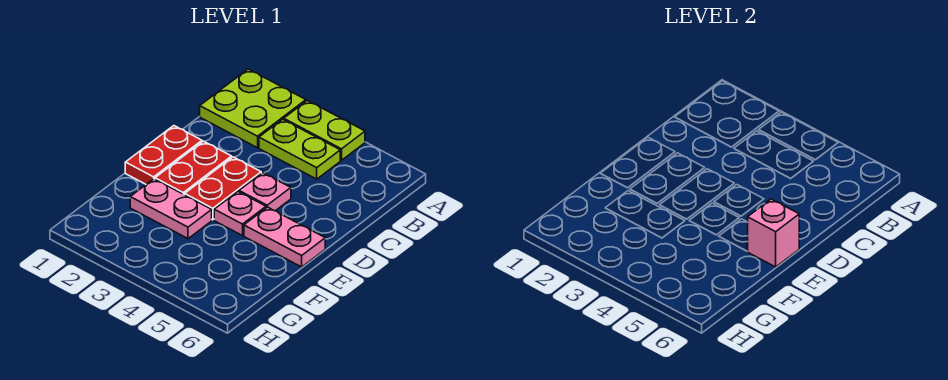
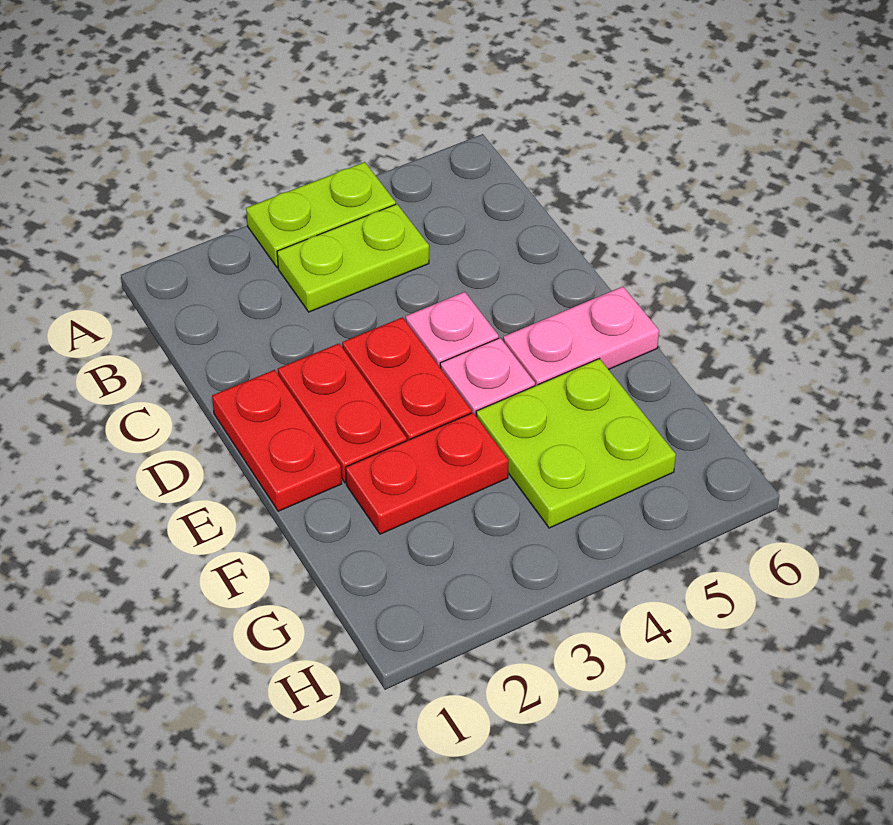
lime 2x2 plate [200,69,306,148] -> lime 2x2 plate moved to [476,359,676,528]
pink 1x1 brick [747,199,799,267] -> none
pink 1x2 plate [130,179,212,239] -> red 1x2 plate [346,413,509,534]

